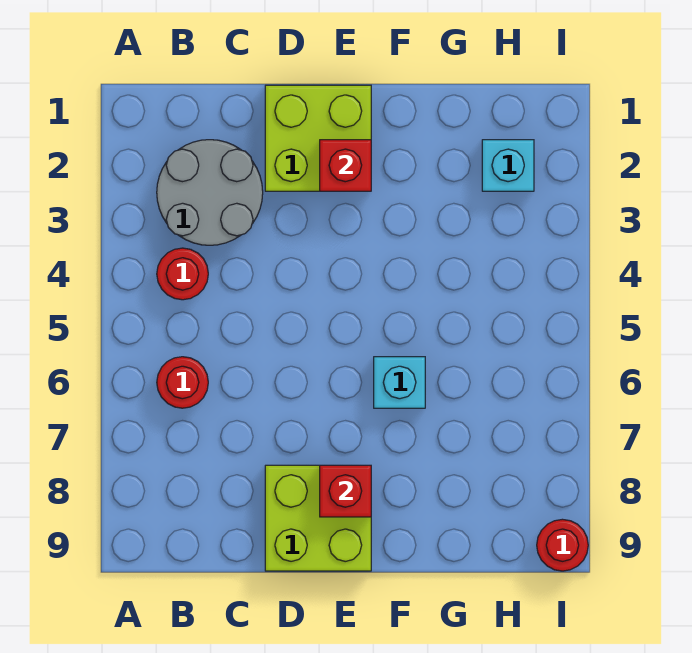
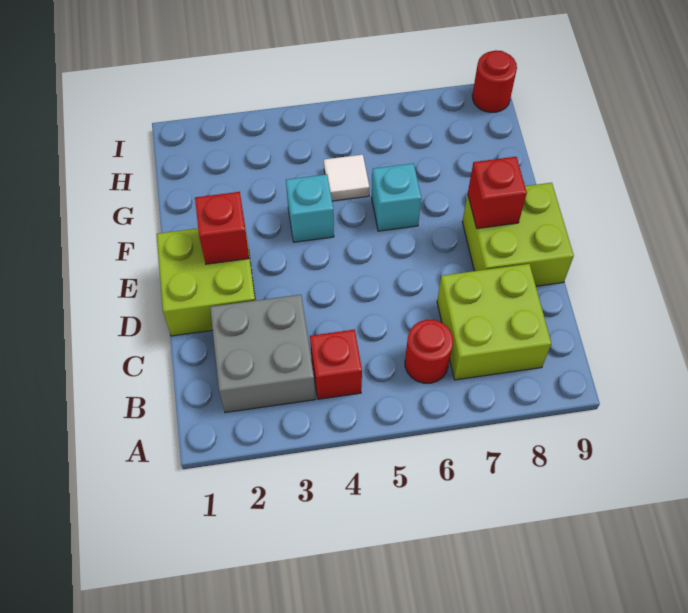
grey 2x2 round brick [157,140,263,245] -> grey 2x2 brick [210,295,315,413]
red 1x1 round brick [157,248,208,300] -> red 1x1 brick [310,329,362,399]
none -> lime 2x2 brick [437,264,551,380]
none -> white 1x1 tile [324,155,369,201]
cyan 1x1 brick [482,140,534,191] -> cyan 1x1 brick moved to [286,174,334,242]

